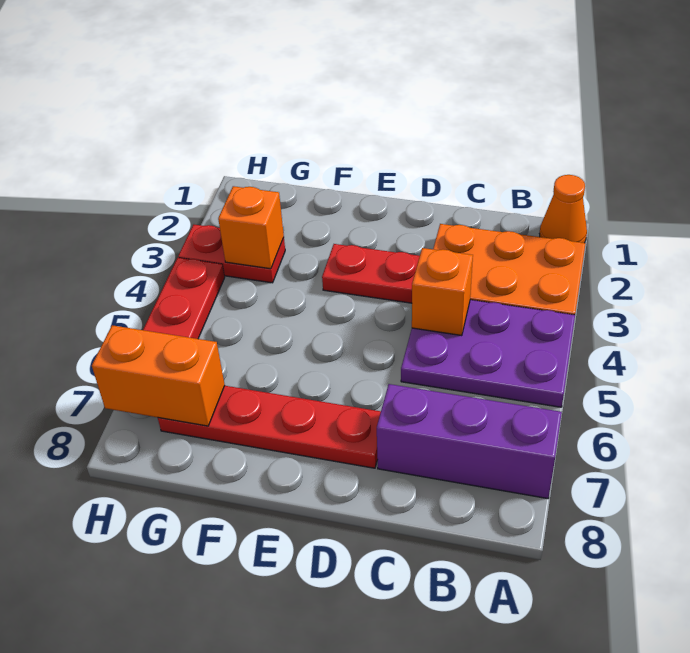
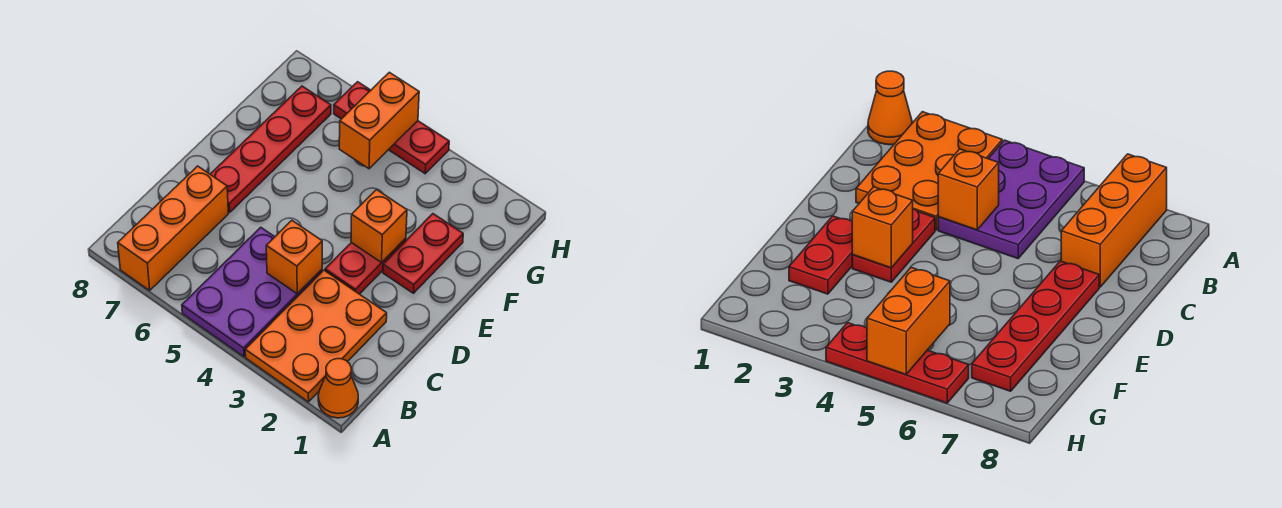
purple 1x3 brick [377,384,562,499] -> orange 1x3 brick [118,166,228,290]
red 1x2 plate [178,224,285,283] -> red 1x2 plate moved to [383,214,463,293]
orange 1x1 brick [218,186,284,269] -> orange 1x1 brick moved to [351,190,407,262]
orange 1x2 brick [92,325,225,426] -> orange 1x2 brick moved to [339,72,419,169]

